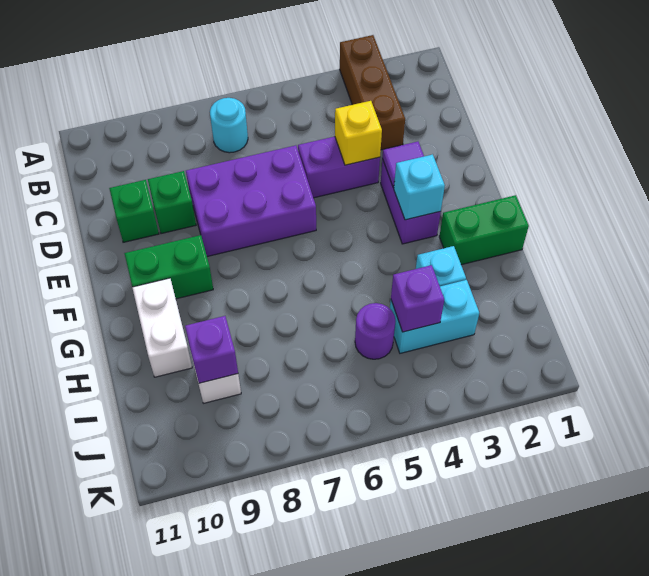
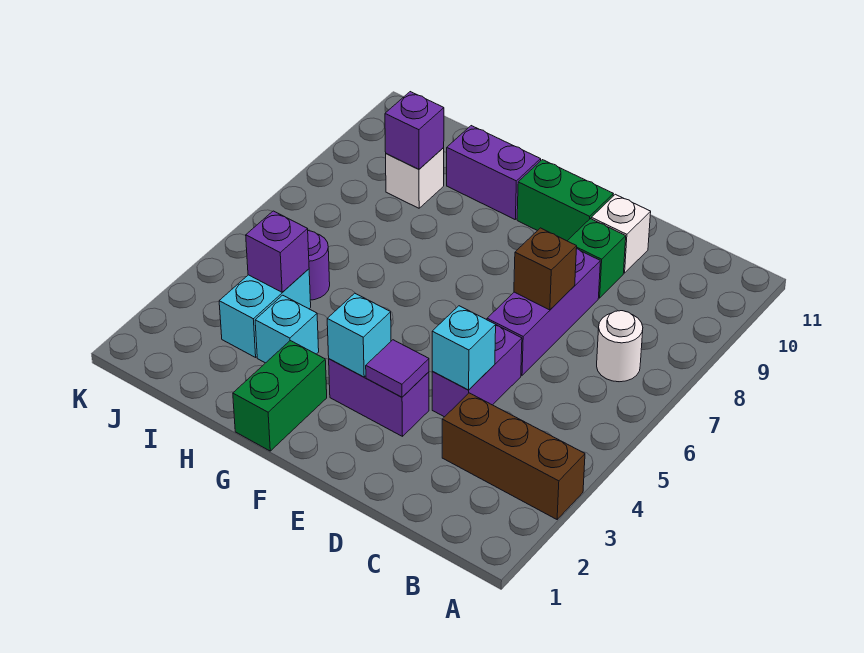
cyan 1x1 round brick [210,98,248,153] -> white 1x1 round brick [597,311,643,382]
yellow 1x1 brick [335,101,382,165] -> cyan 1x1 brick [432,306,496,390]
purple 2x3 brick [186,145,316,256] -> purple 1x3 brick [487,249,600,375]
none -> brown 1x1 brick [514,228,577,310]
green 1x1 brick [109,180,159,242] -> white 1x1 brick [591,194,651,273]
green 1x2 brick [124,235,213,299] -> green 1x2 brick turned to [517,160,613,241]
white 1x2 brick [132,278,192,377] -> purple 1x2 brick [447,126,541,219]

